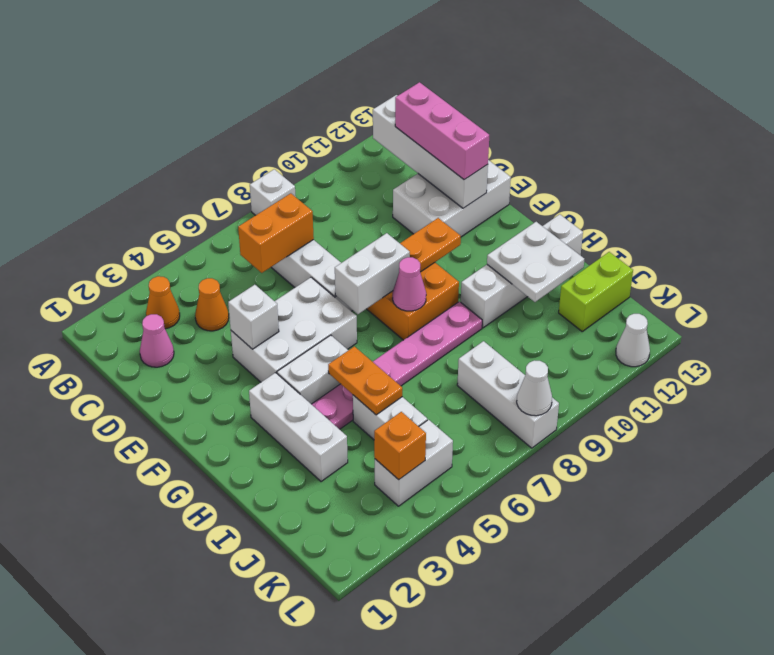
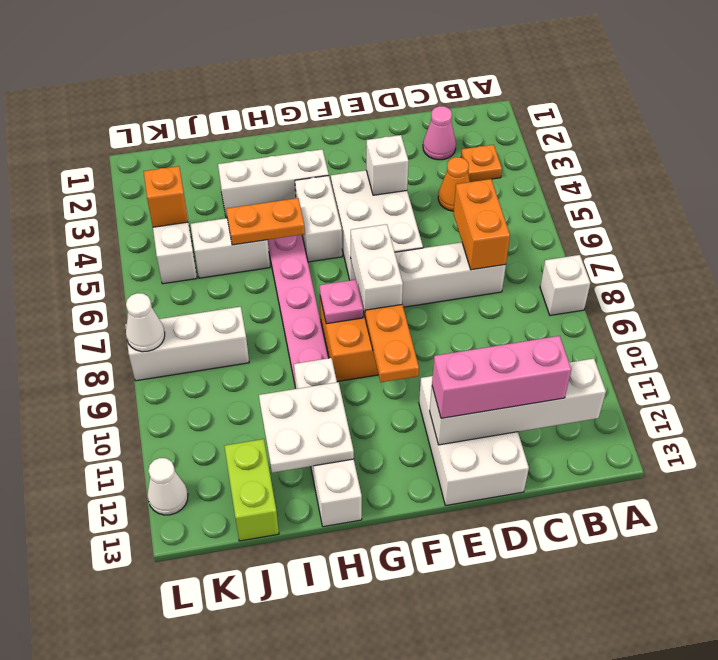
orange 1x1 cone [146,276,180,329] -> orange 1x1 plate [461,145,502,182]
pink 1x1 cone [393,257,426,311] -> pink 1x1 plate [319,280,363,324]

